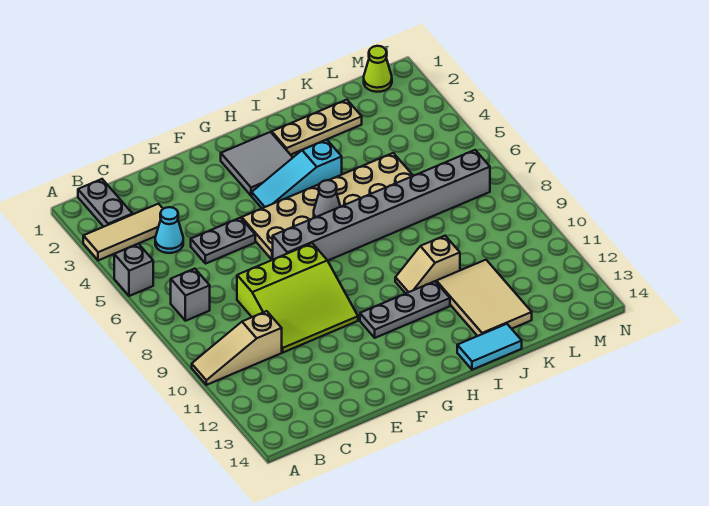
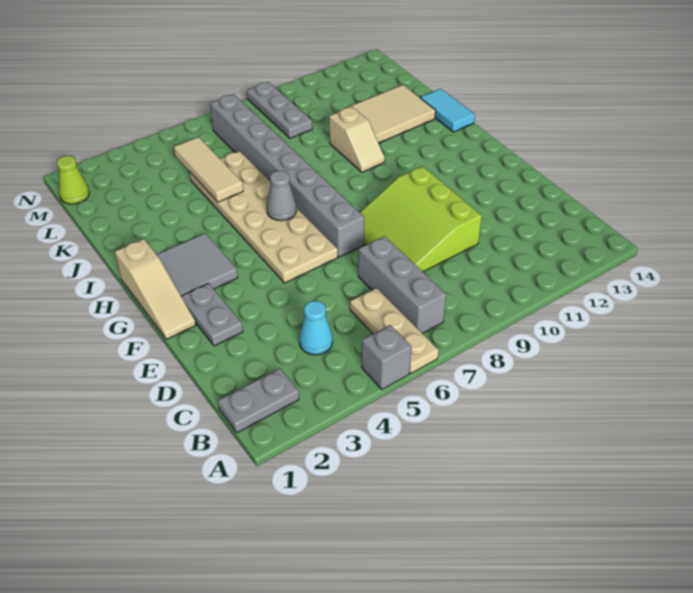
tan 1x3 tile [83,204,163,260] -> tan 1x3 tile moved to [174,137,243,202]
tan 1x3 slope [192,311,282,385] -> tan 1x3 slope moved to [115,239,196,339]
grey 1x1 brick [171,269,210,321] -> grey 1x3 brick [358,236,446,334]
grey 1x2 plate [191,218,255,264] -> grey 1x2 plate moved to [181,283,243,346]
lime 3x3 slope [237,243,358,352] -> lime 3x3 slope turned to [360,166,482,272]
cyan 1x3 slope [252,140,342,208] -> none
grey 1x3 plate [360,281,450,338] -> grey 1x3 plate moved to [247,82,312,138]
tan 1x3 plate [272,100,362,155] -> tan 1x3 plate moved to [350,288,439,373]

